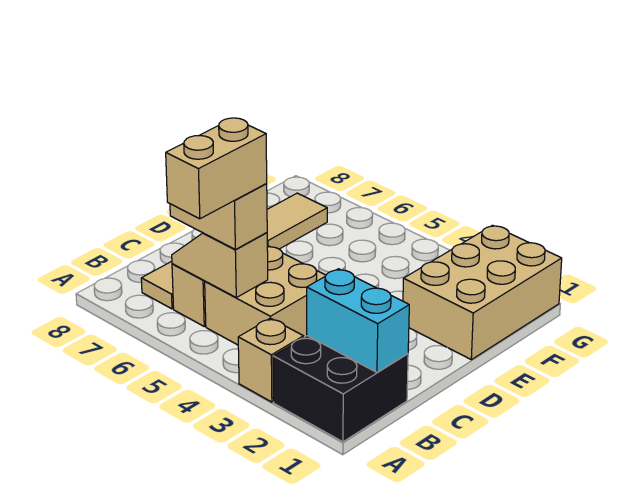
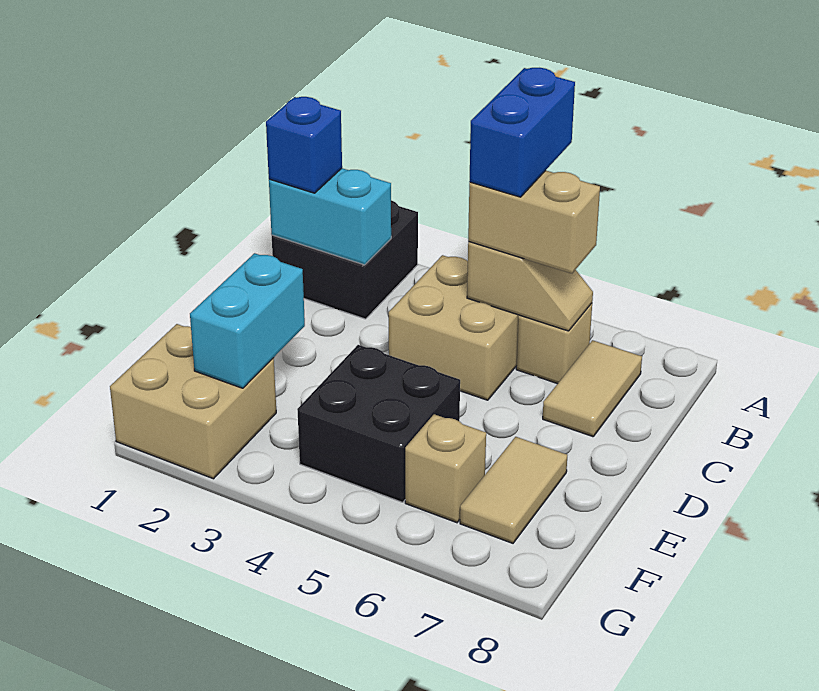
tan 1x1 brick [238,318,304,402] -> tan 1x1 brick moved to [405,414,486,523]
tan 1x2 brick [166,118,267,219] -> blue 1x2 brick [469,68,575,197]
none -> blue 1x1 brick [266,97,342,193]
tan 2x3 brick [403,225,562,360] -> tan 2x2 brick [110,324,276,479]
none -> cyan 1x2 brick [190,253,305,388]
none -> black 2x2 brick [297,345,460,502]

